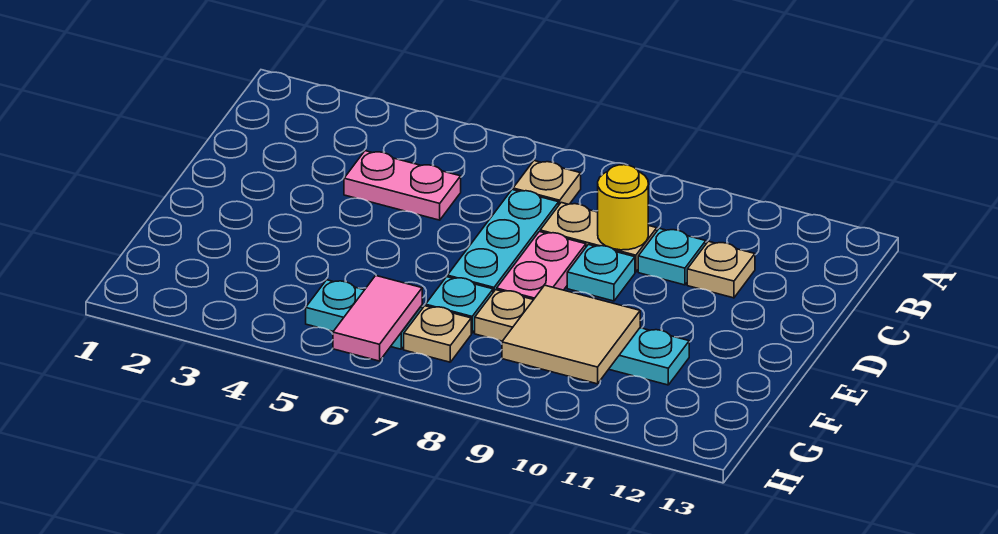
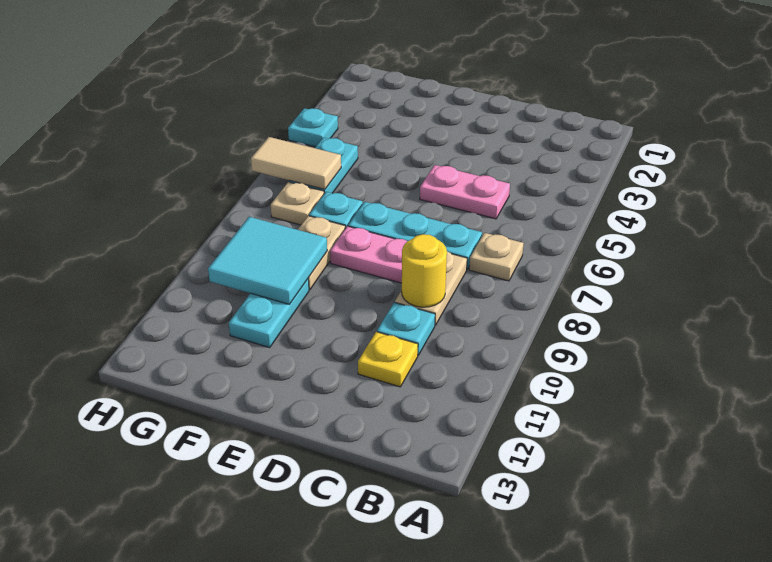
pink 1x2 plate [344,151,461,220] -> pink 1x2 plate turned to [420,165,510,219]
tan 1x1 plate [687,241,755,298] -> yellow 1x1 plate [358,332,418,387]
cyan 1x1 plate [567,245,635,301] -> cyan 1x1 plate moved to [288,108,338,147]
tan 2x2 tile [502,285,640,384] -> cyan 2x2 tile [208,217,327,304]
pink 1x2 tile [333,276,422,361] -> tan 1x2 tile [251,137,341,189]

